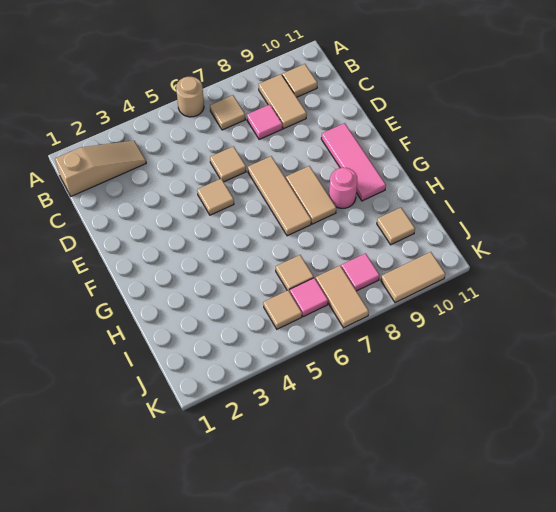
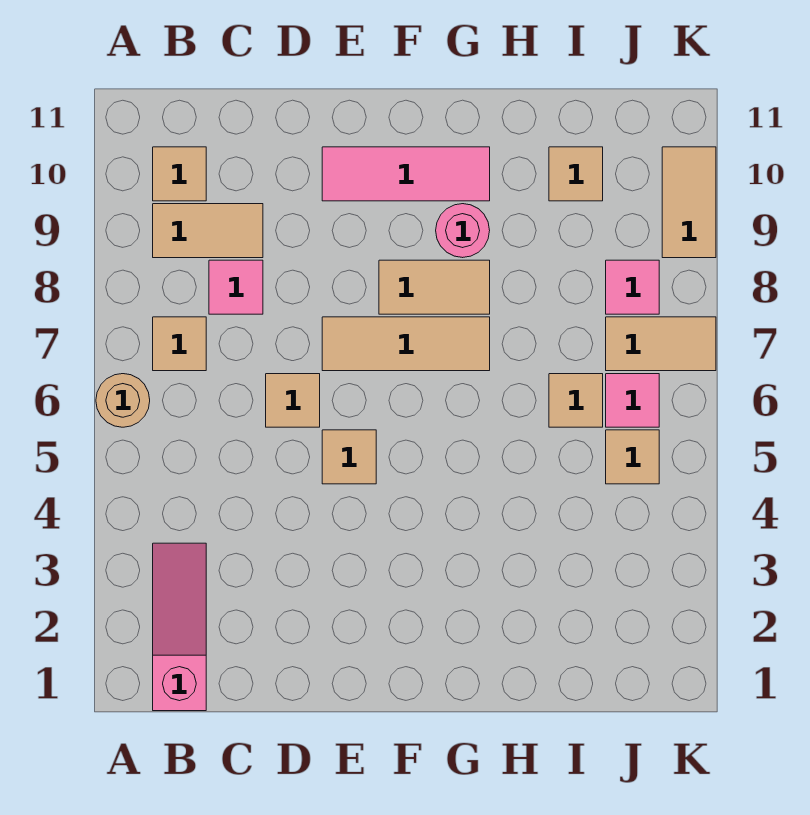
tan 1x3 slope [55,141,146,196] -> pink 1x3 slope [153,543,206,711]

